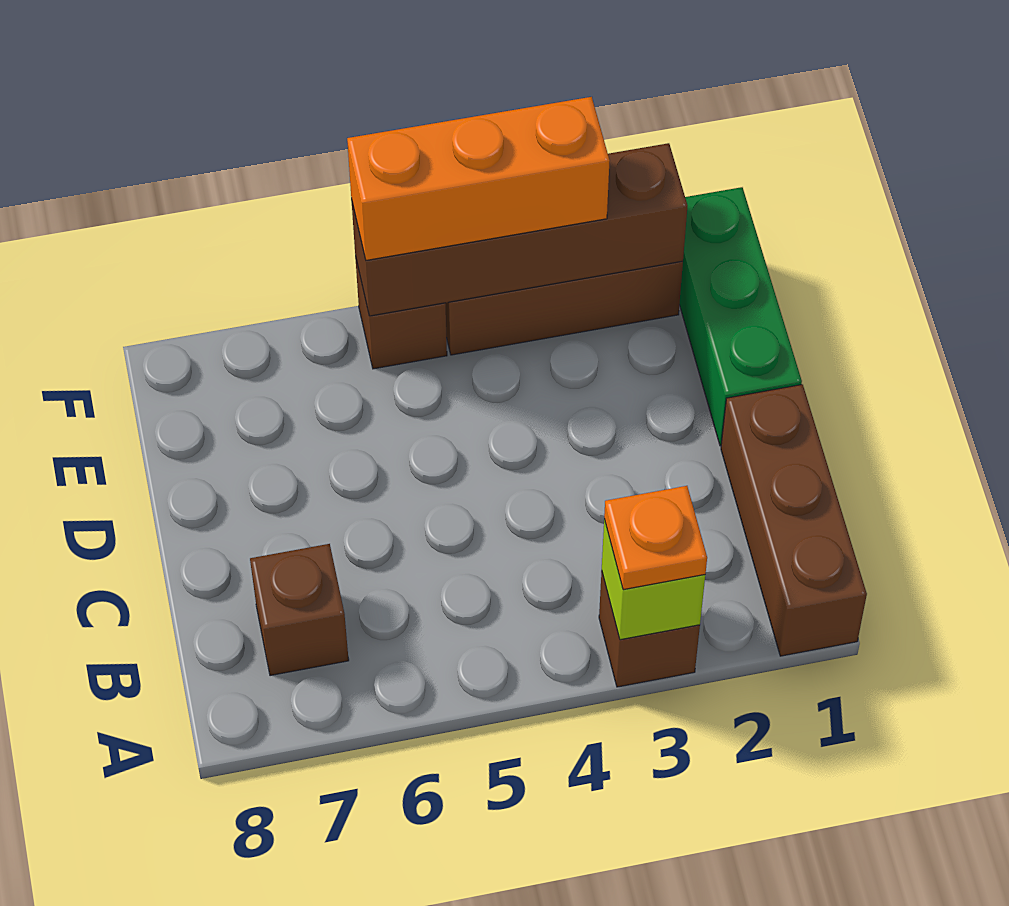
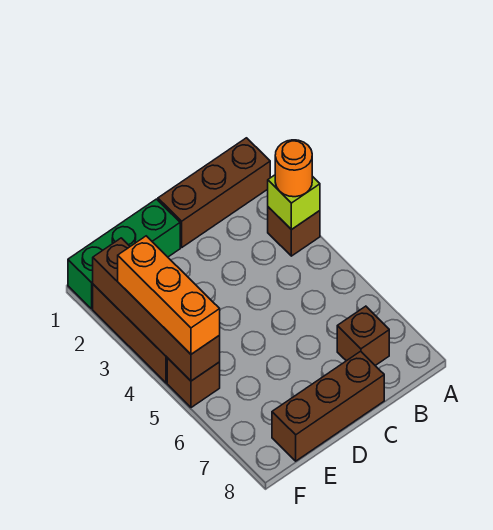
orange 1x1 plate [604,486,707,590] -> orange 1x1 round brick [275,140,312,197]
none -> brown 1x3 brick [272,351,384,461]

